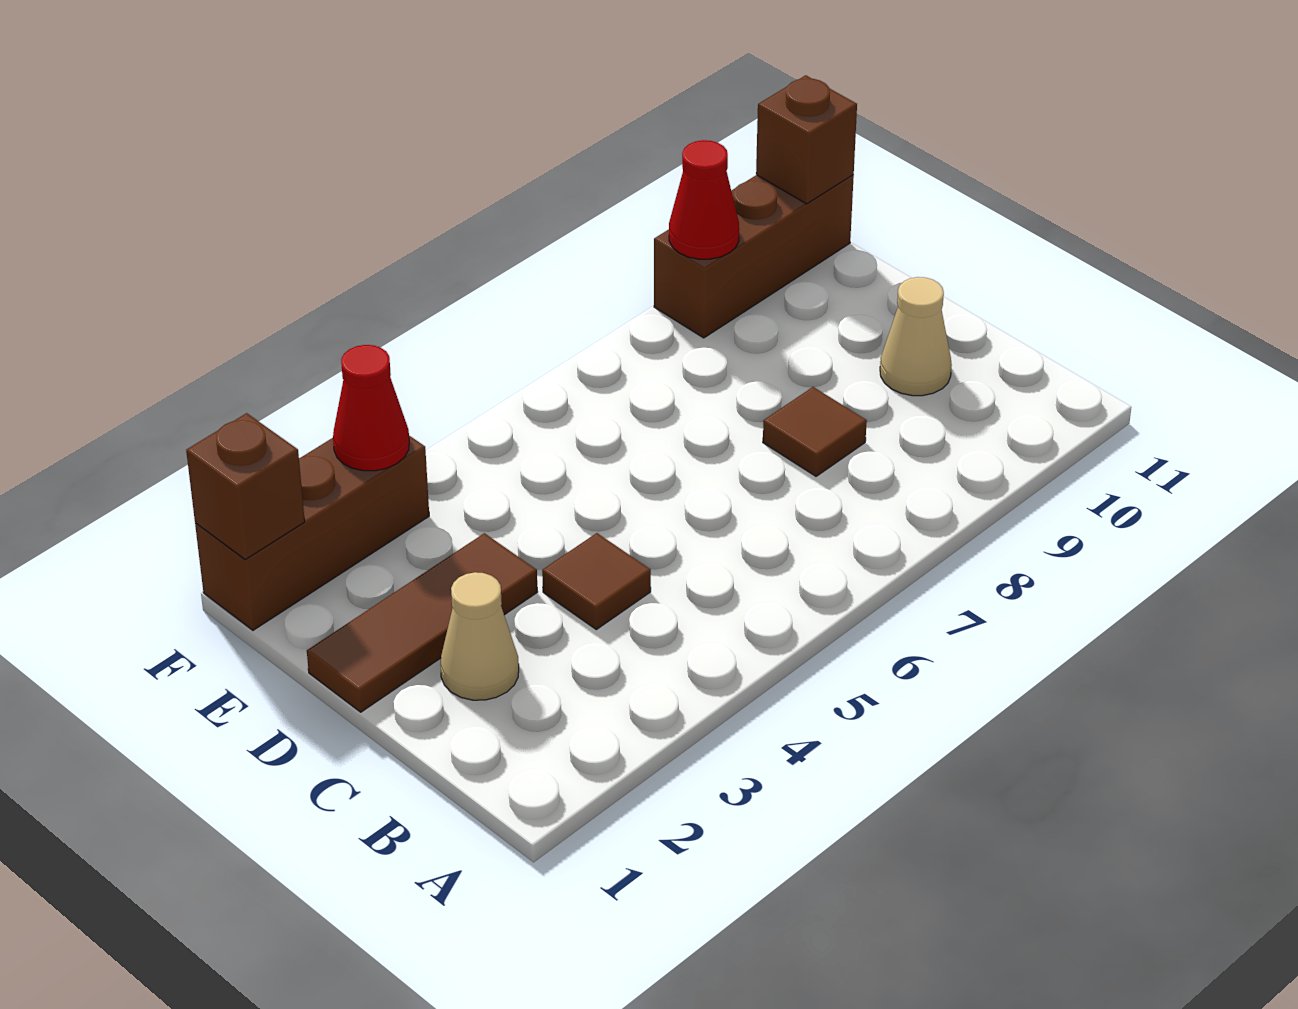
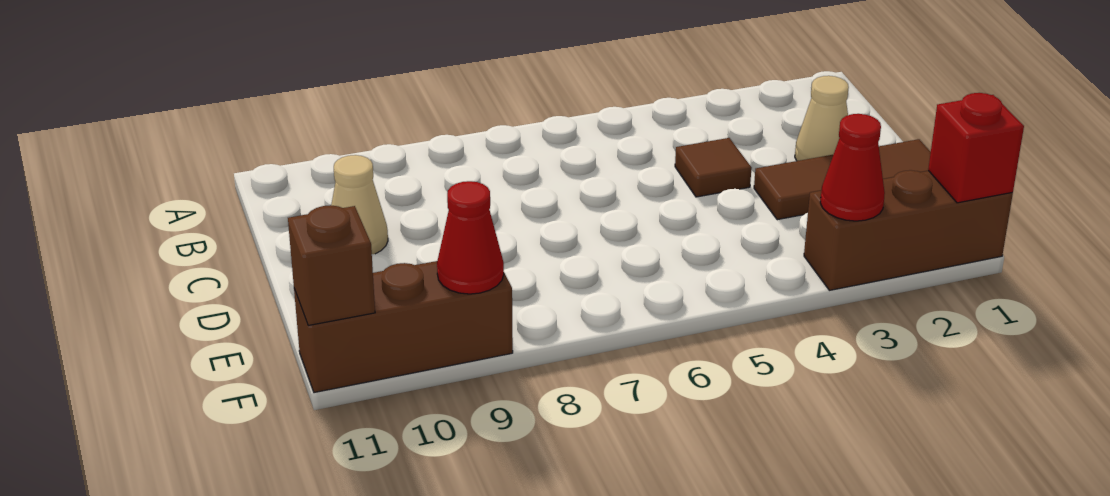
brown 1x1 tile [763,387,867,476] -> none
brown 1x1 brick [186,413,305,559] -> red 1x1 brick [928,93,1024,203]

